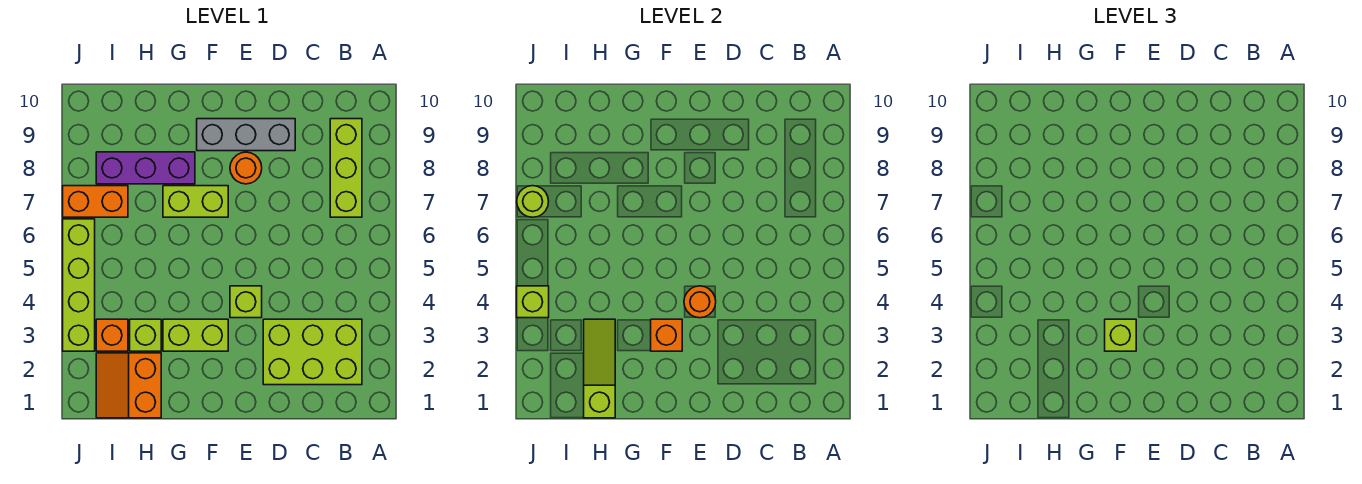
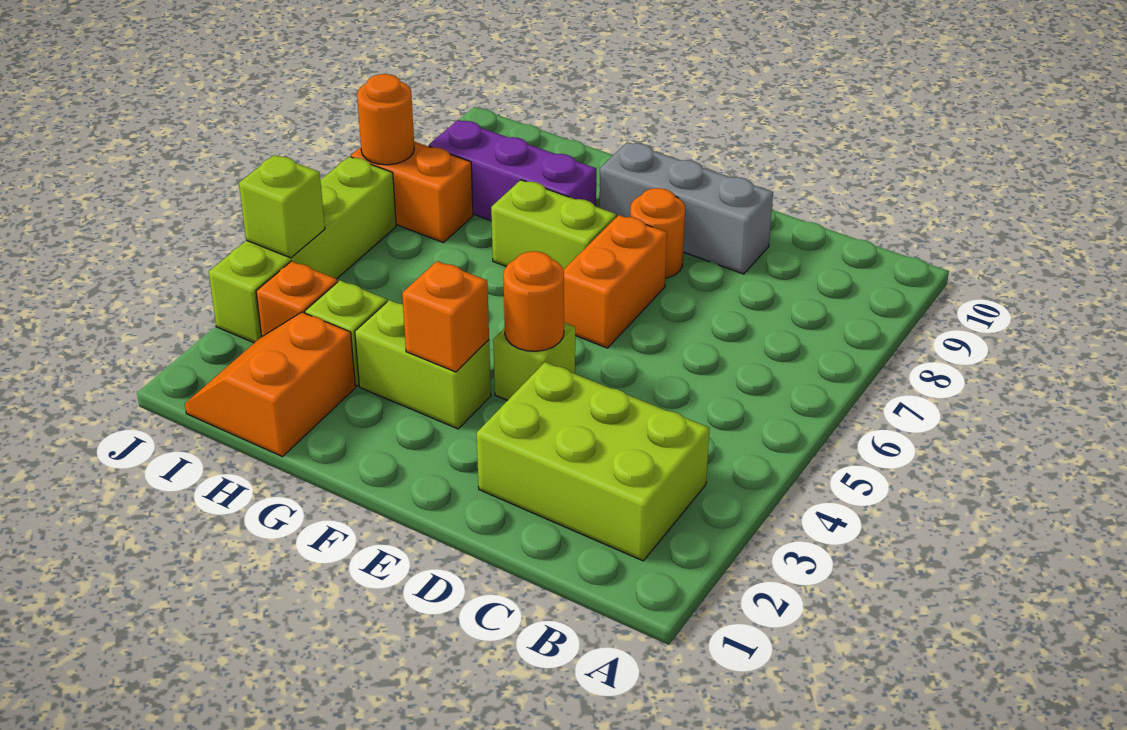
lime 1x3 brick [330,119,362,217] -> none
none -> orange 1x2 brick [563,215,667,348]
lime 1x1 brick [1105,319,1136,351] -> none
lime 1x3 slope [584,319,615,418] -> none
lime 1x1 round brick [517,186,549,217] -> orange 1x1 round brick [357,74,414,165]

